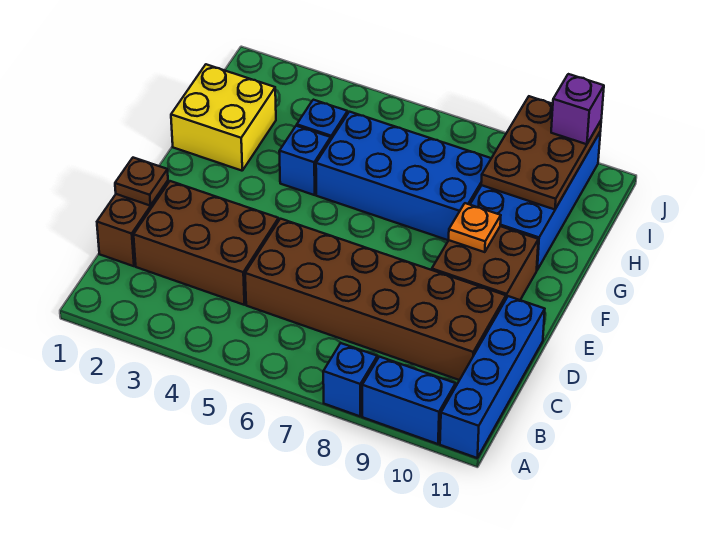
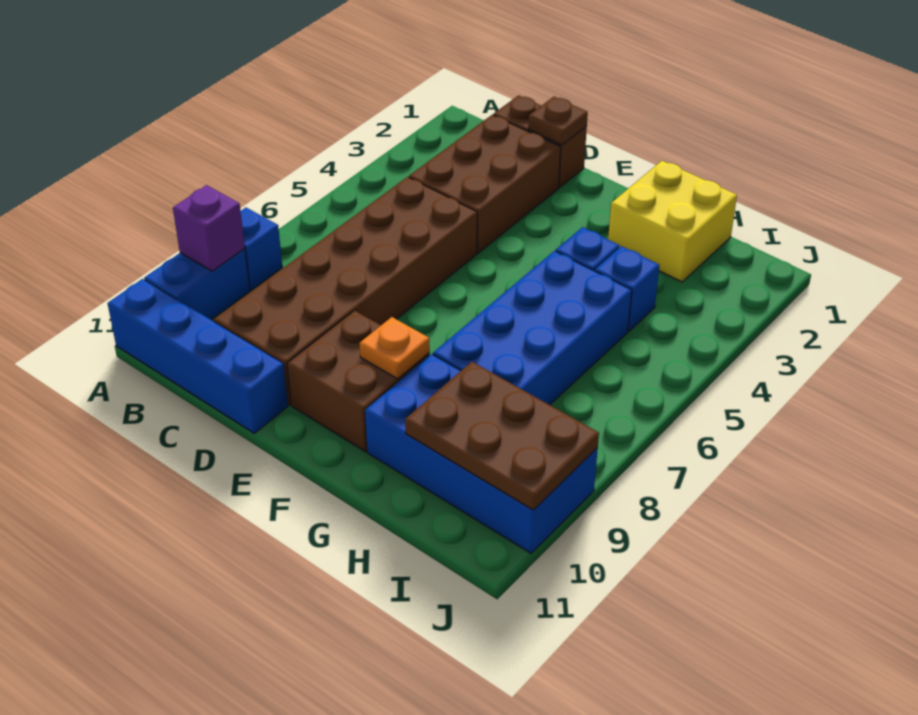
purple 1x1 brick [551,74,604,144] -> purple 1x1 brick moved to [173,185,245,271]

